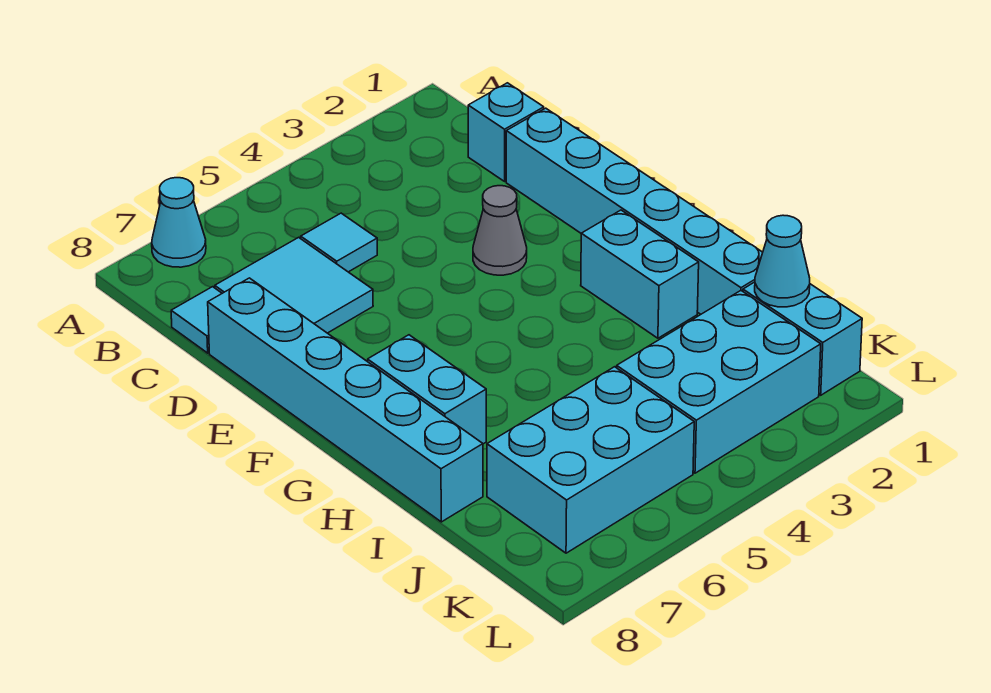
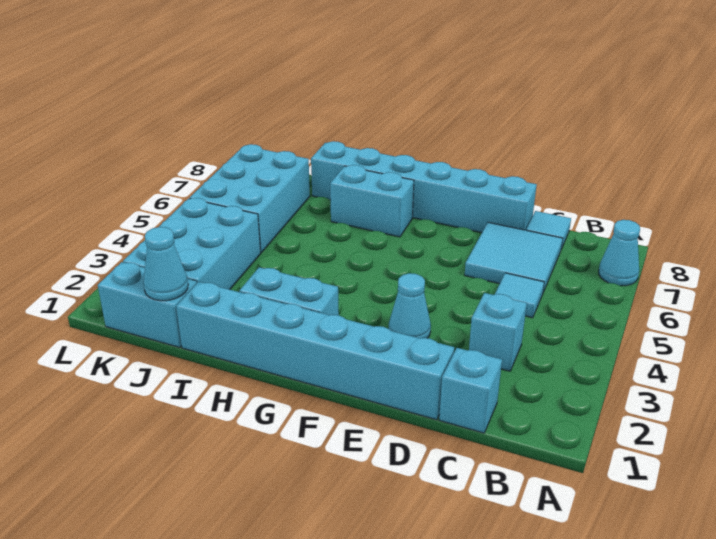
none -> cyan 1x1 brick [469,293,527,371]
grey 1x1 cone [473,186,527,275] -> cyan 1x1 cone [389,273,431,338]

